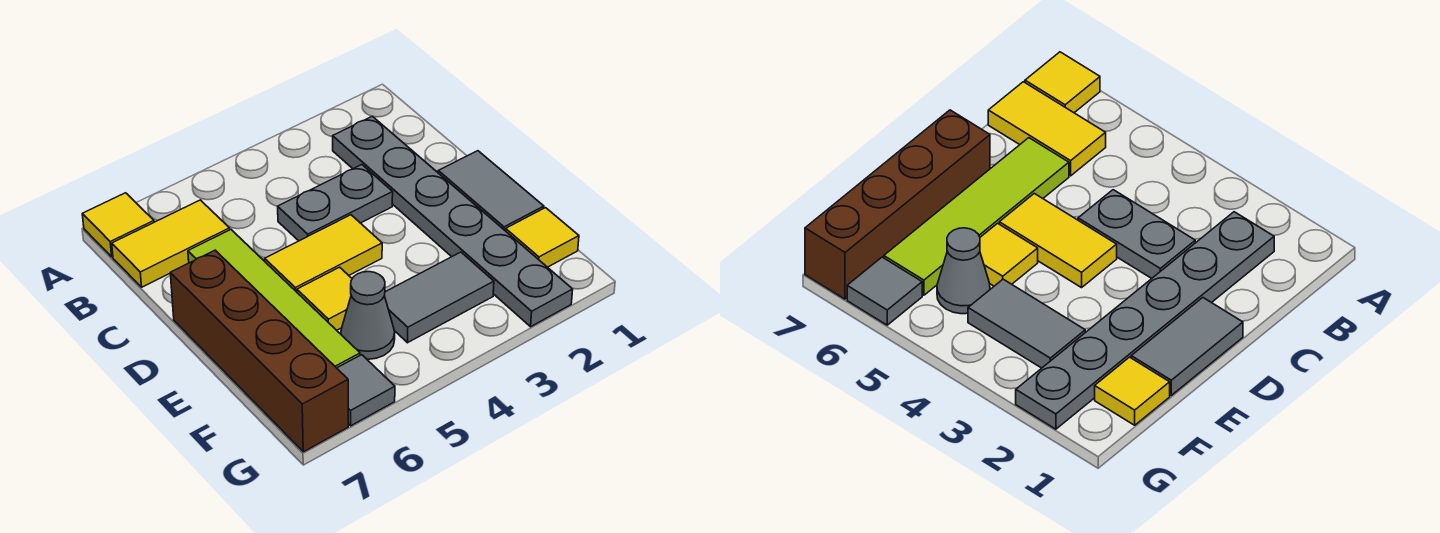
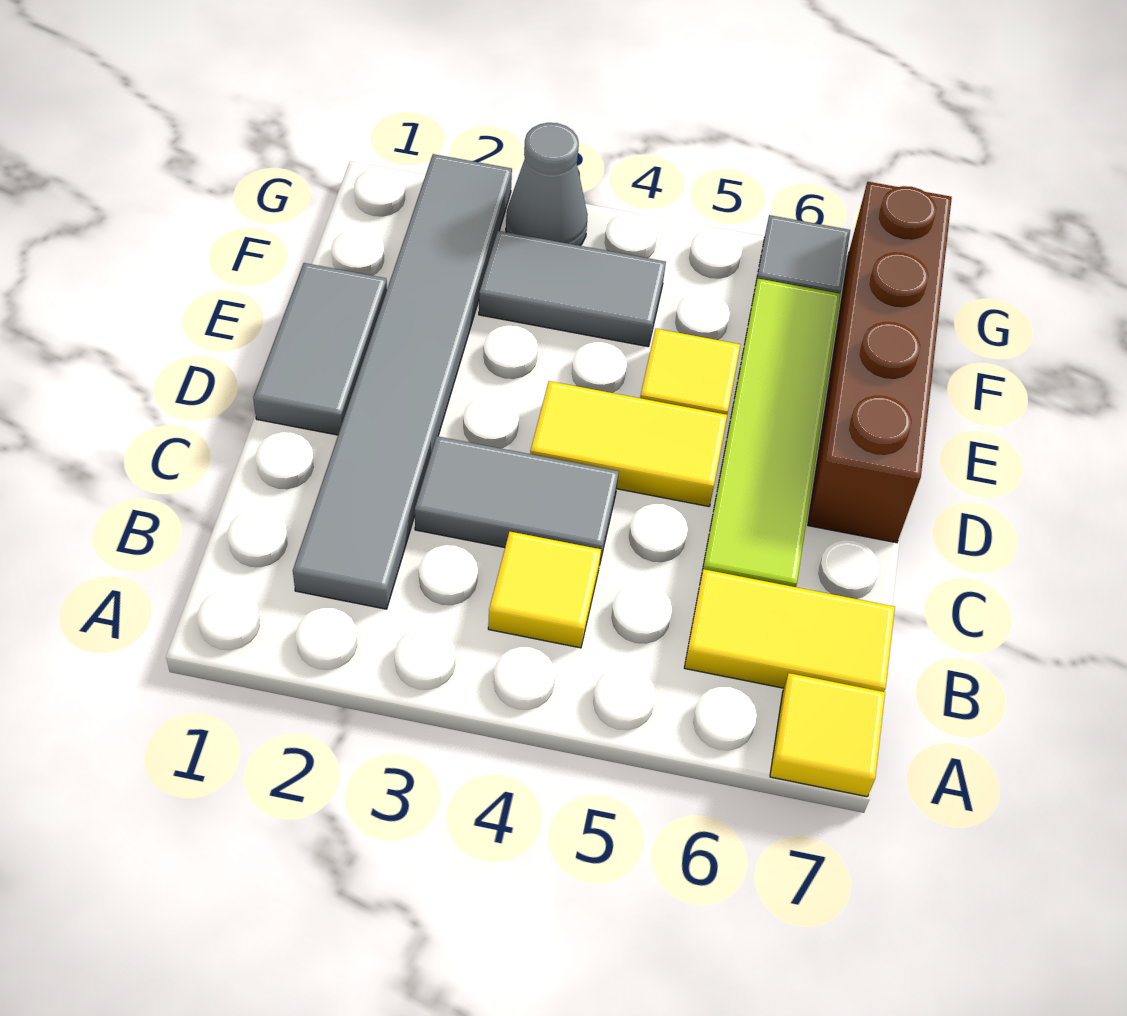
grey 1x6 plate [333,116,573,327] -> grey 1x6 tile [293,154,512,609]
grey 1x2 plate [278,165,393,241] -> grey 1x2 tile [415,436,619,566]
yellow 1x1 tile [506,208,579,267] -> yellow 1x1 tile moved to [488,532,601,648]
grey 1x1 cone [341,272,395,359] -> grey 1x1 cone moved to [506,123,588,246]

